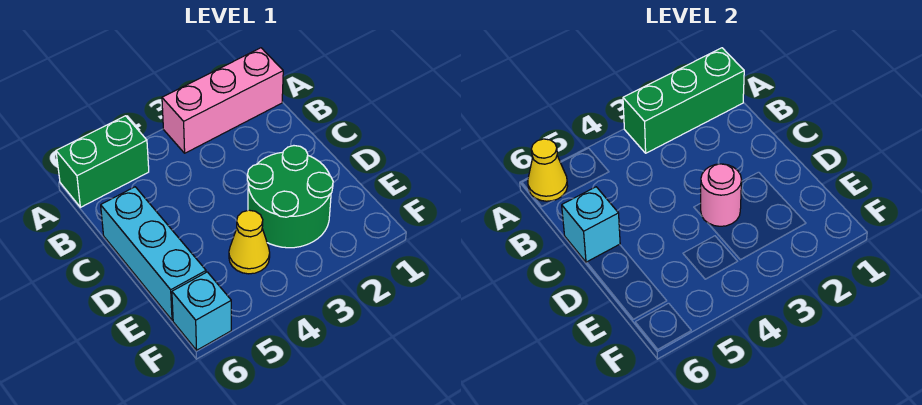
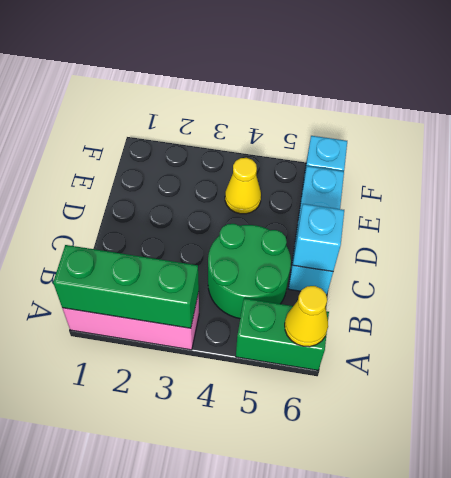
green 2x2 round brick [247,146,333,248] -> green 2x2 round brick moved to [208,224,291,319]
pink 1x1 round brick [701,164,742,226] -> none

